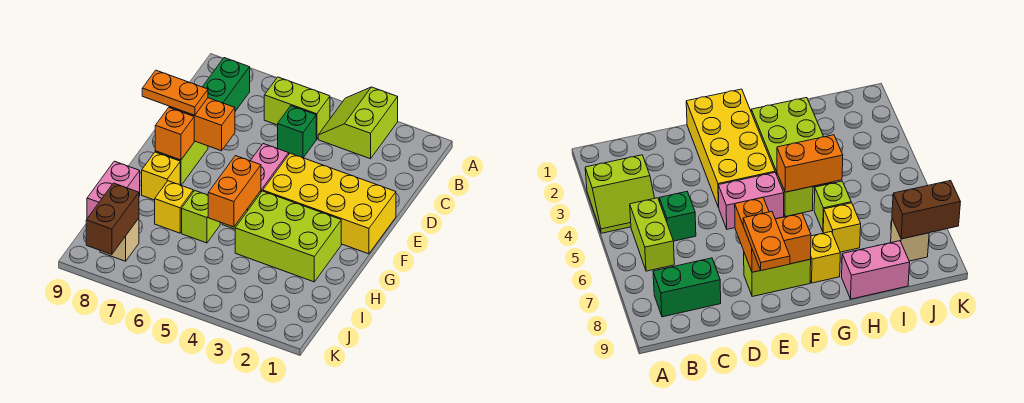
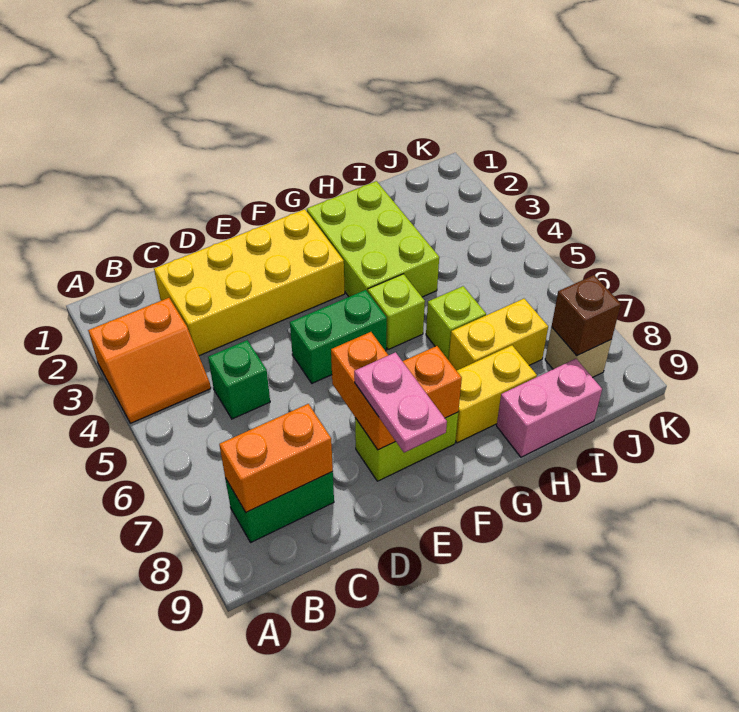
lime 2x2 slope [318,87,398,159] -> orange 2x2 slope [88,298,211,423]
lime 1x2 brick [264,77,330,139] -> none
yellow 2x4 brick [263,153,396,254] -> yellow 2x4 brick turned to [154,209,345,356]
pink 1x2 brick [250,144,289,192] -> green 1x2 brick [290,290,387,383]
orange 1x2 plate [142,70,208,115] -> pink 1x2 plate [354,352,447,453]
orange 1x2 brick [208,156,261,227] -> orange 1x2 brick moved to [219,404,333,512]
yellow 1x1 brick [142,152,180,200] -> yellow 1x2 brick [455,345,537,443]
yellow 1x1 brick [155,181,193,233] -> yellow 1x2 brick [449,299,548,371]
brown 1x2 brick [86,183,139,255] -> brown 1x1 brick [552,275,621,356]

